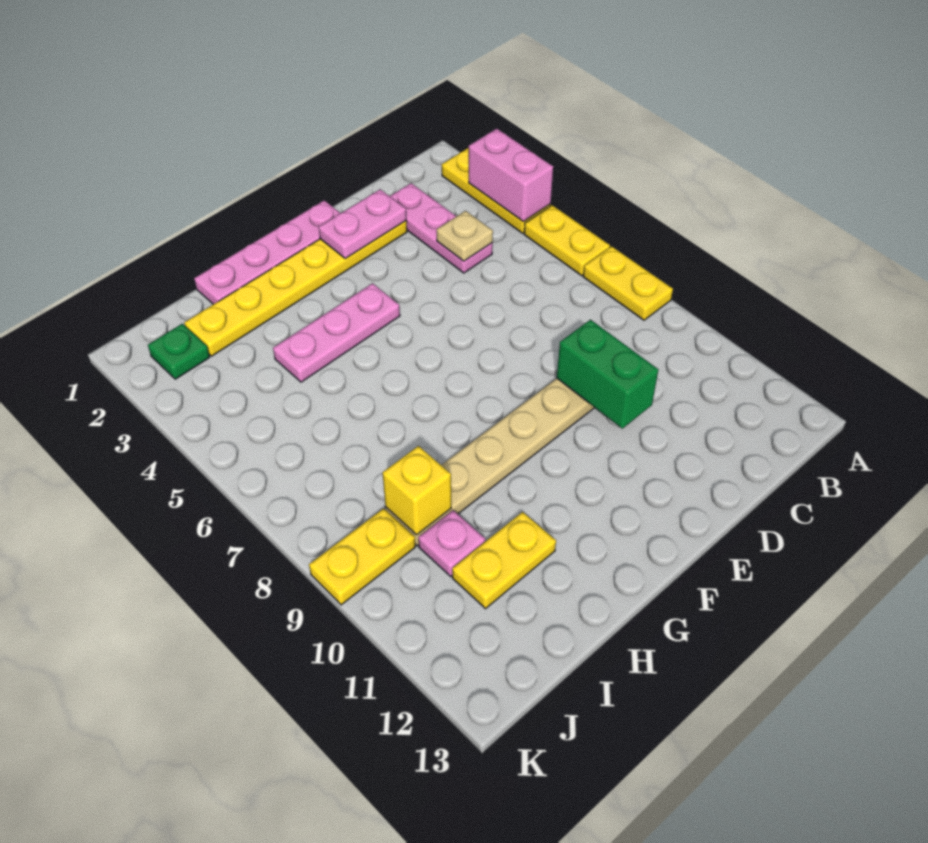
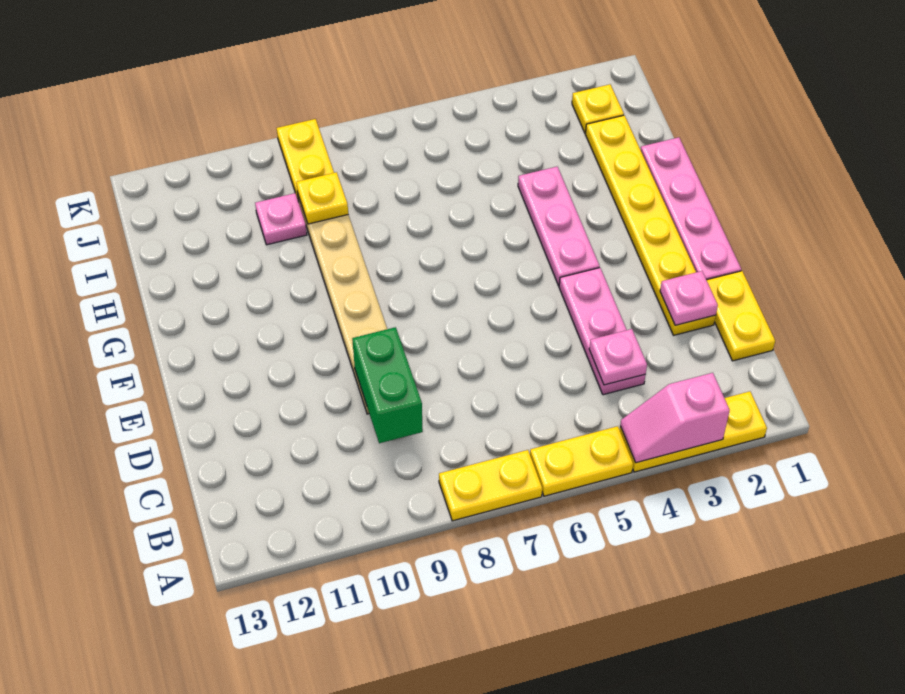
pink 1x2 brick [469,129,553,222] -> pink 1x2 slope [620,373,730,463]
pink 1x3 plate [390,183,493,273] -> pink 1x3 plate turned to [559,268,645,395]
tan 1x1 plate [437,211,493,261] -> pink 1x1 plate [589,329,647,385]
pink 1x2 plate [319,189,406,259] -> pink 1x1 plate [660,271,718,325]
green 1x2 brick [557,320,658,429] -> green 1x2 brick turned to [352,327,423,443]
yellow 1x2 plate [452,512,556,609] -> yellow 1x2 plate moved to [707,271,775,361]
yellow 1x1 brick [383,446,451,535] -> yellow 1x1 plate [296,172,348,224]
green 1x1 plate [148,324,210,379] -> yellow 1x1 plate [572,84,624,133]

